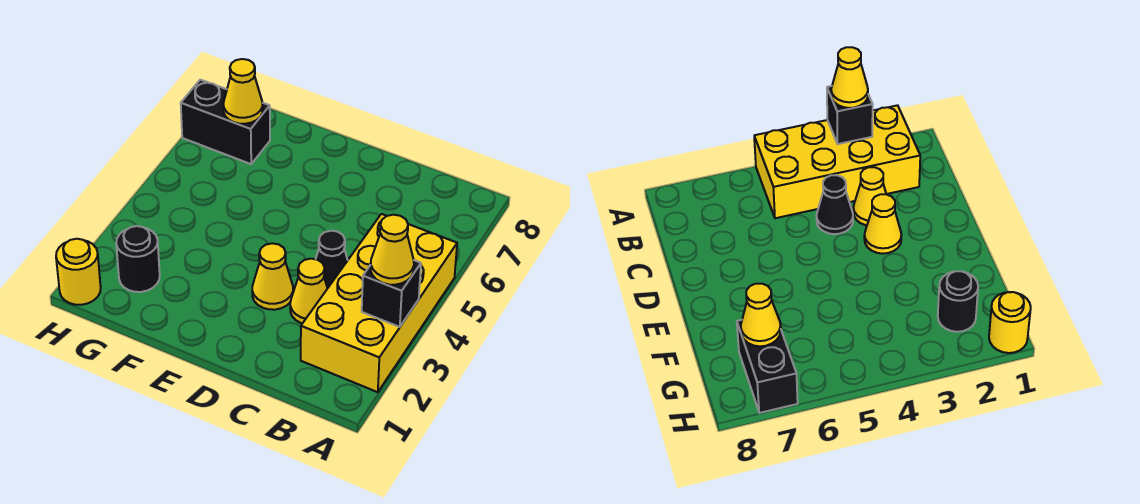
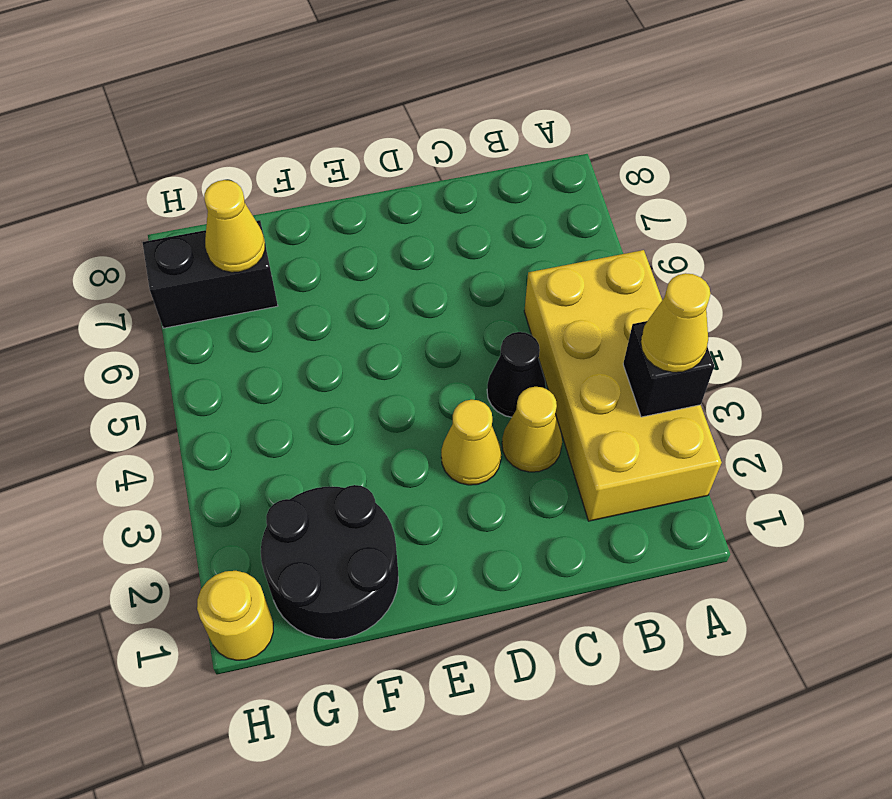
black 1x1 round brick [116,226,160,292] -> black 2x2 round brick [261,485,398,639]

